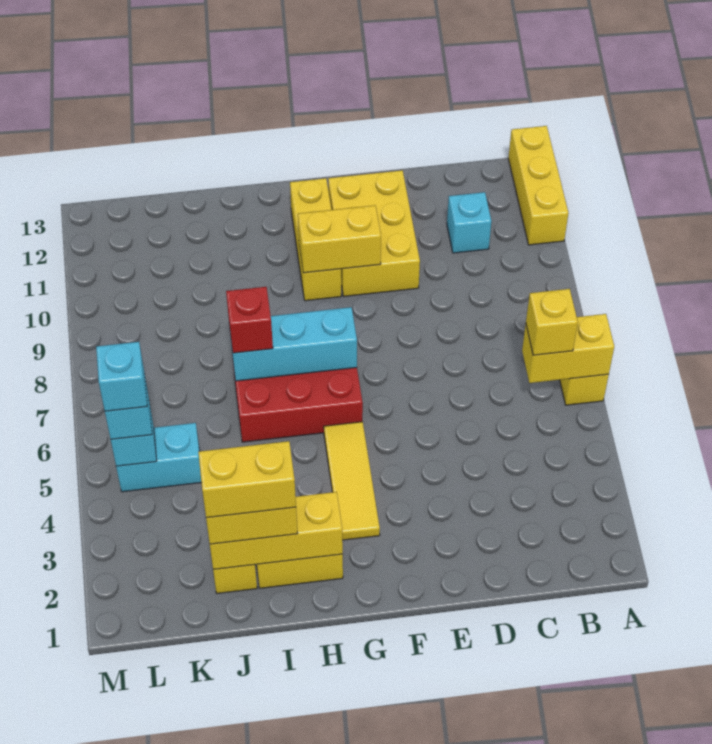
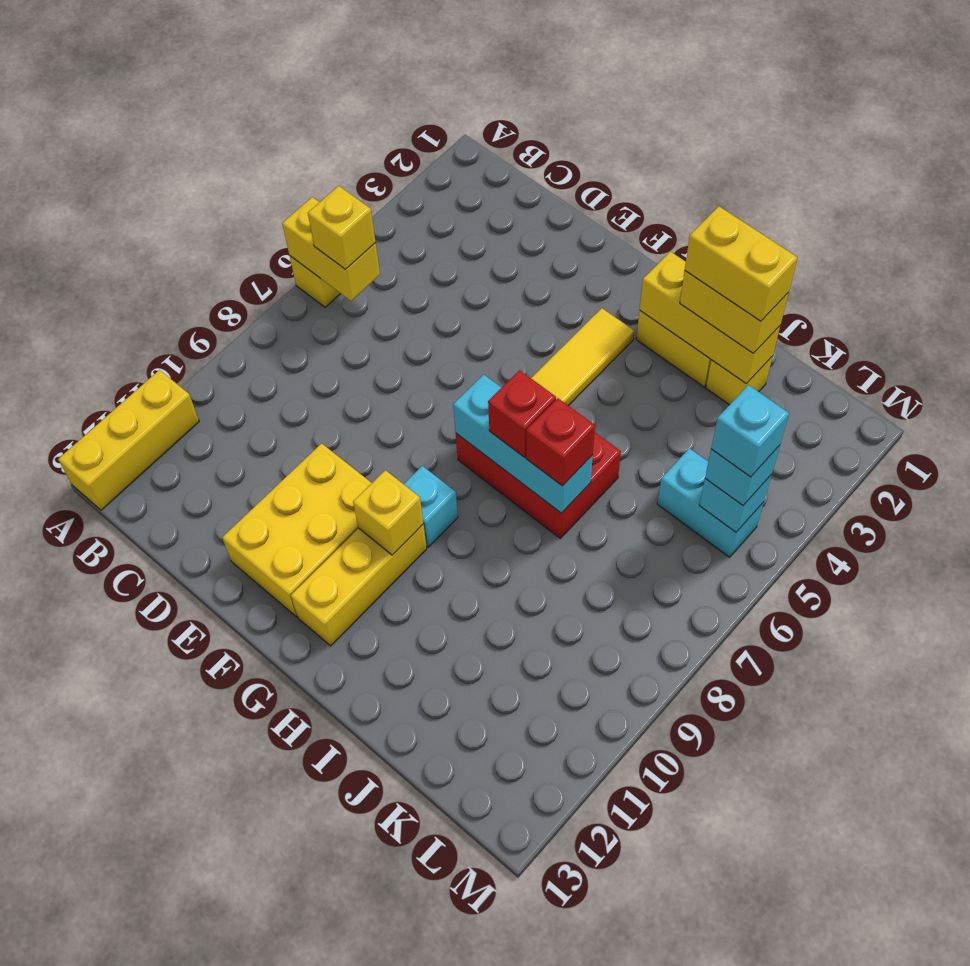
cyan 1x1 brick [447,192,491,253] -> cyan 1x1 brick moved to [404,466,458,547]
yellow 1x2 brick [298,205,381,273] -> yellow 1x1 brick [353,470,423,555]
none -> red 1x1 brick [488,370,556,457]

